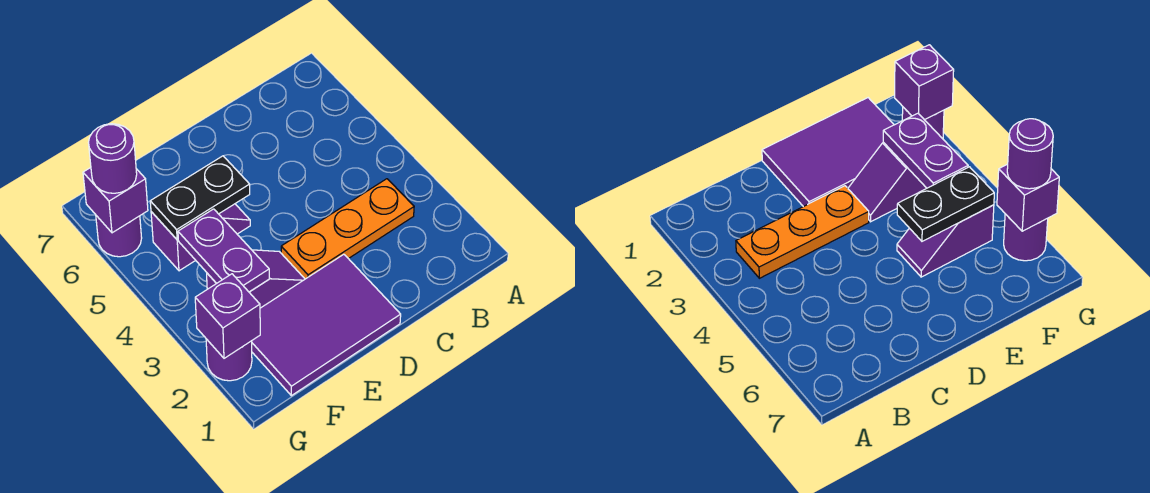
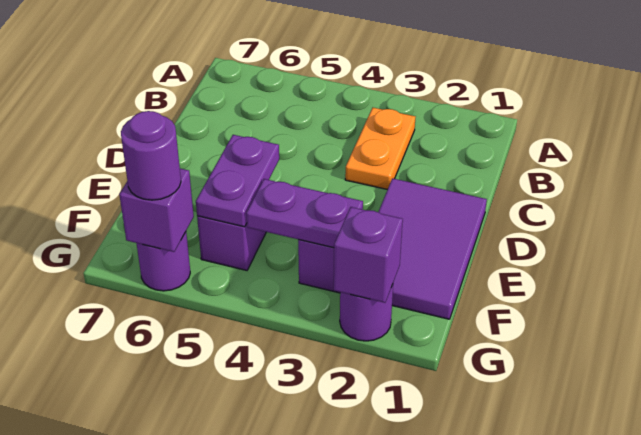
orange 1x3 plate [281,179,414,279] -> orange 1x2 plate [345,108,415,189]
black 1x2 plate [150,156,250,240] -> purple 1x2 plate [196,135,279,227]

